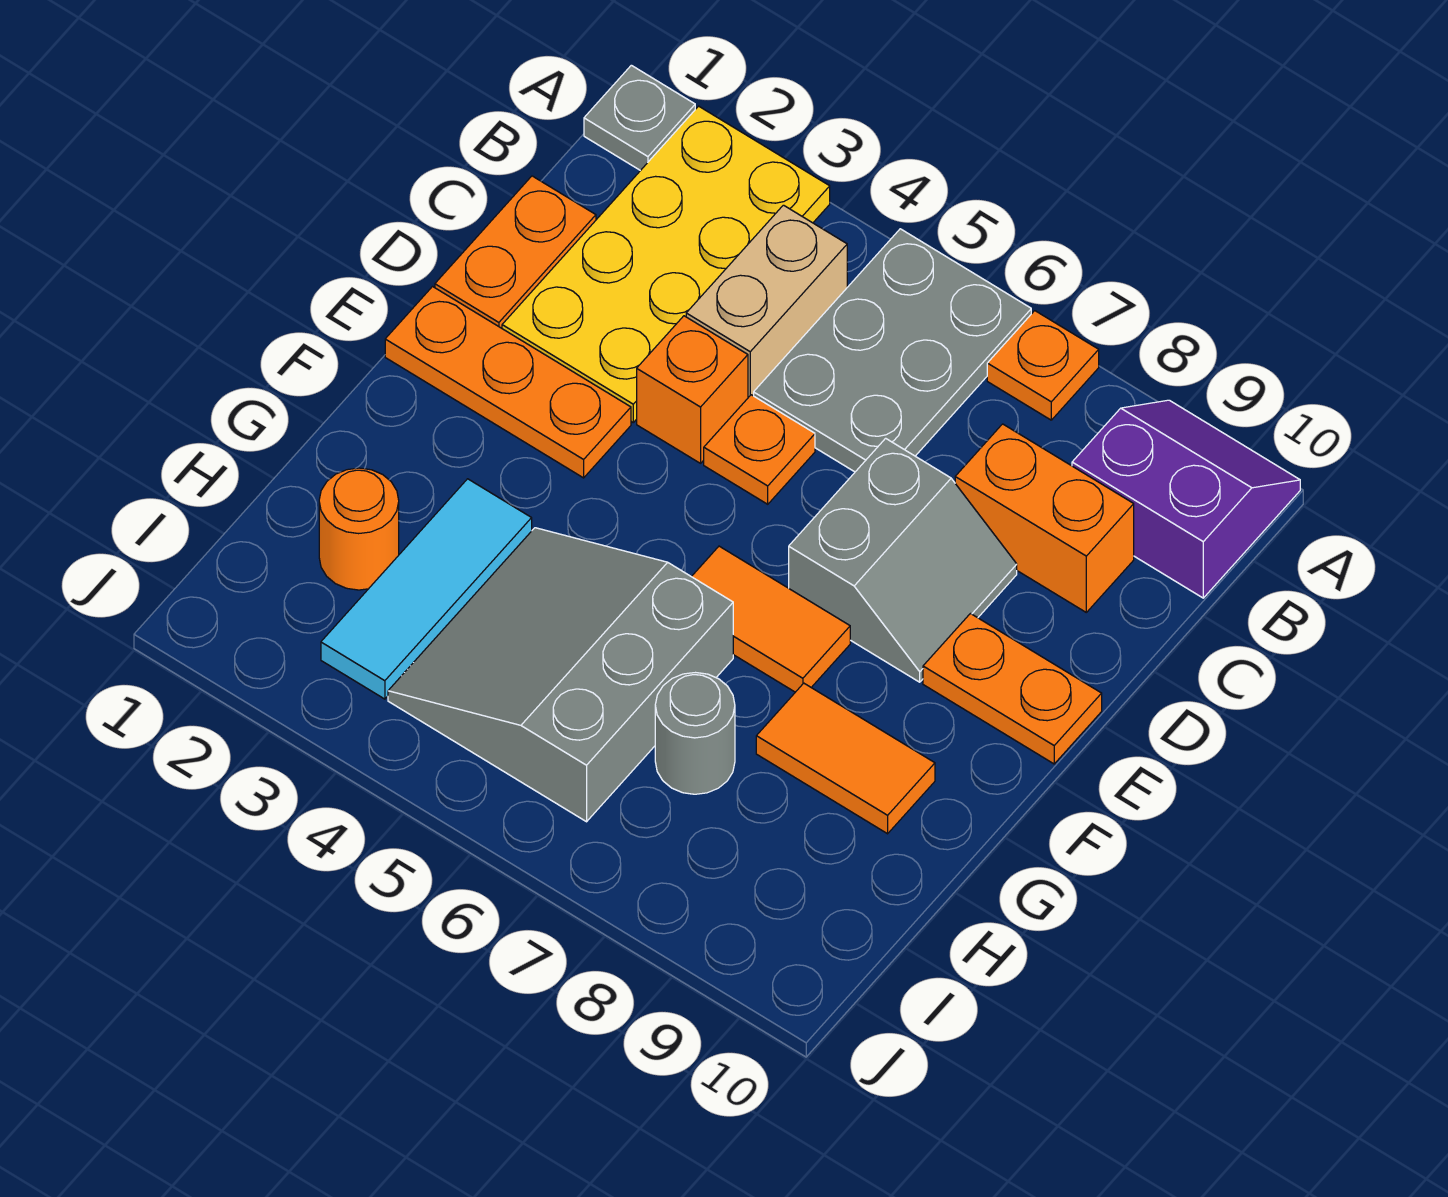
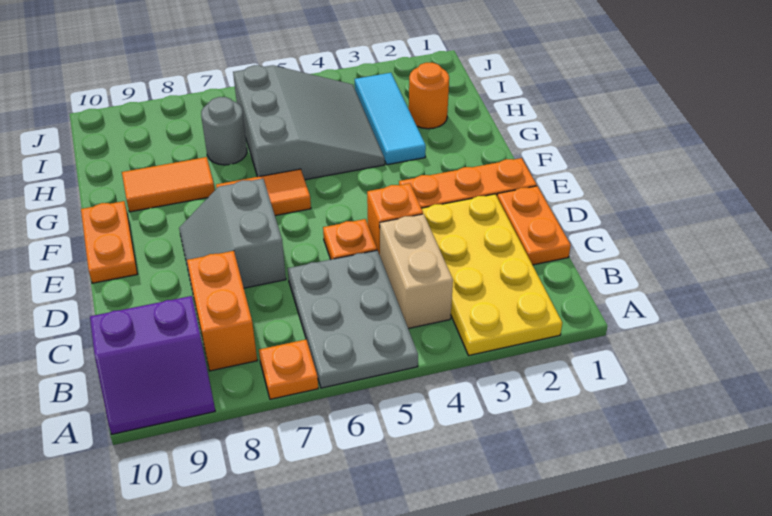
grey 1x1 plate [584,65,695,171] -> none
orange 1x2 brick [955,424,1134,612] -> orange 1x2 brick turned to [187,251,257,371]
orange 1x2 plate [923,614,1102,764] -> orange 1x2 plate turned to [81,201,137,283]

